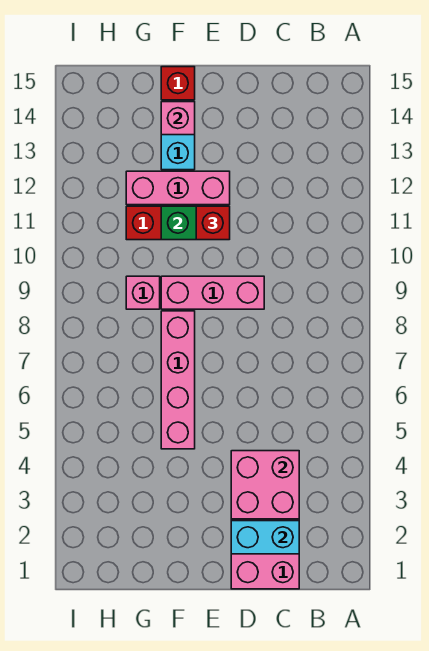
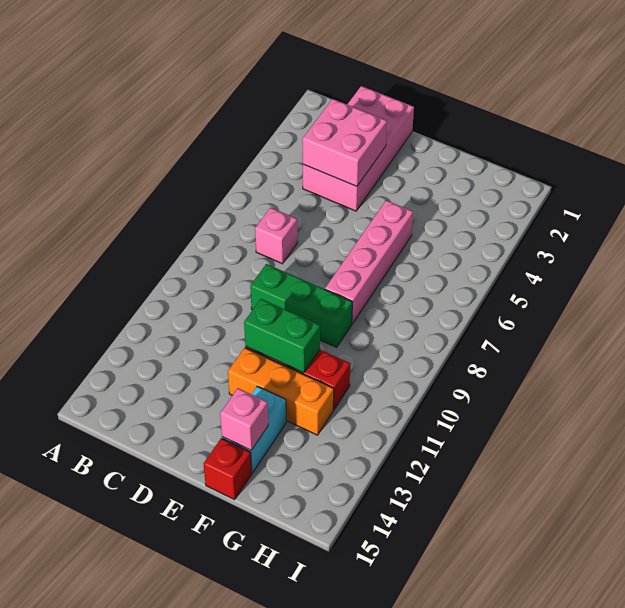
cyan 1x2 brick [231,521,299,554] -> none
pink 1x3 brick [161,276,264,309] -> green 1x3 brick [250,264,352,347]
red 1x1 brick [196,206,230,240] -> none
pink 1x3 brick [126,171,230,205] -> orange 1x3 brick [228,348,334,435]
pink 1x1 brick [126,276,160,309] -> pink 1x1 brick moved to [255,208,298,264]

